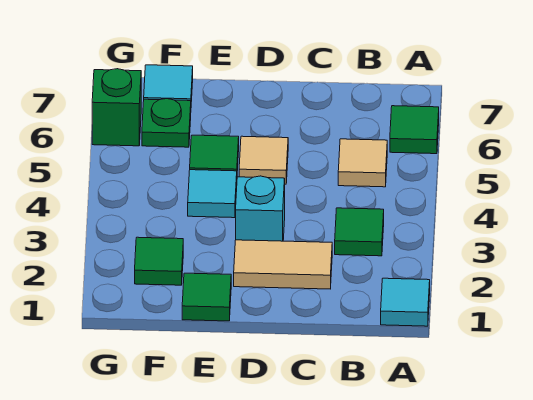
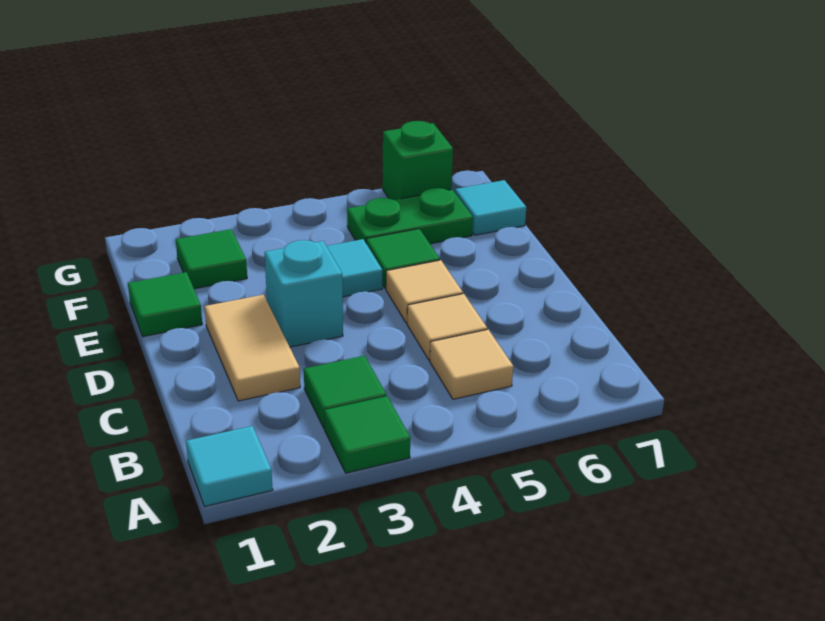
green 1x1 tile [390,106,439,154] -> green 1x1 tile moved to [324,396,410,473]
none -> tan 1x1 tile [407,294,487,360]
green 1x1 plate [142,99,191,147] -> green 1x2 plate [347,188,473,244]

